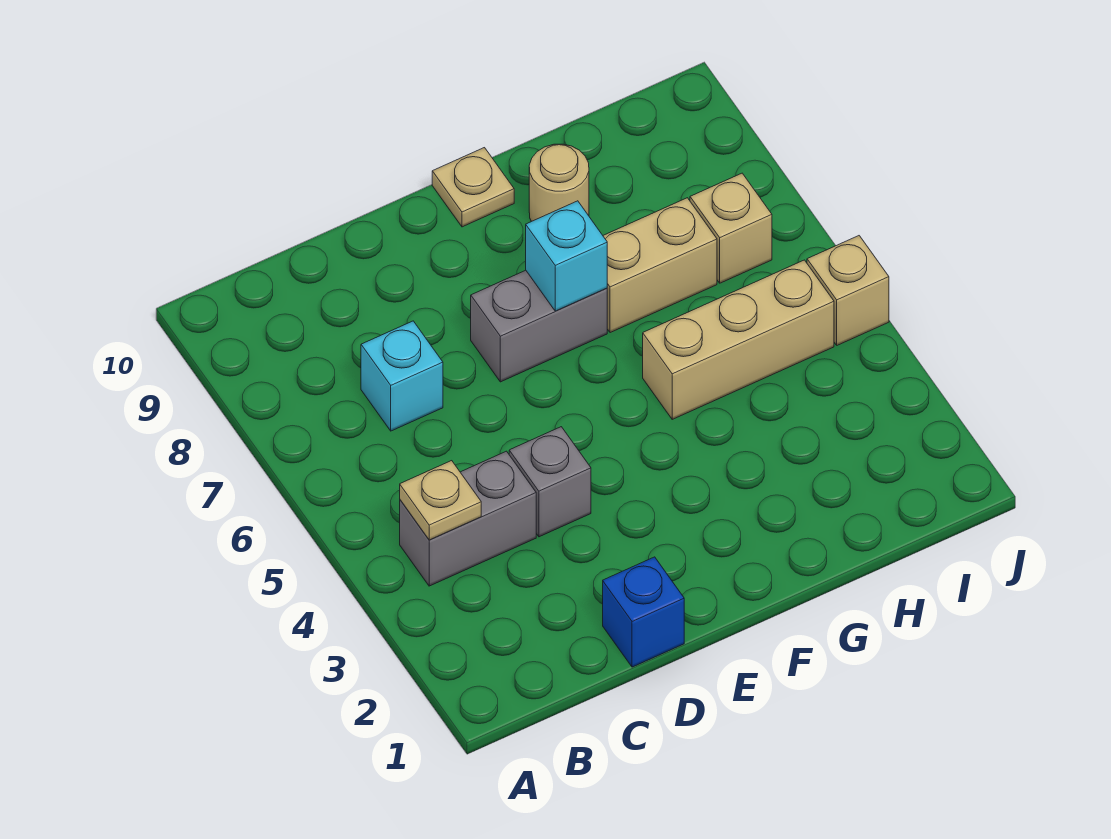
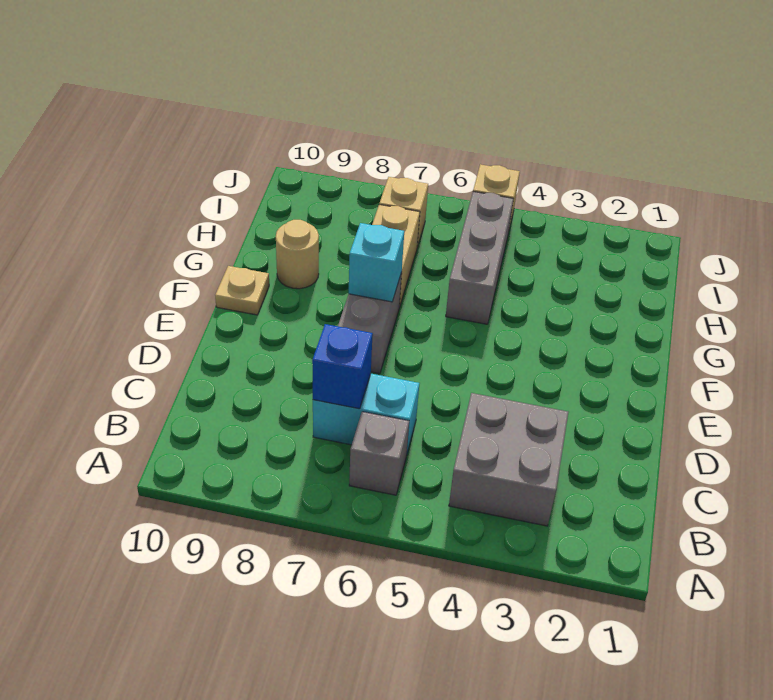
grey 1x2 brick [400,451,536,586] -> grey 2x2 brick [449,393,569,526]
tan 1x1 plate [400,461,481,540] -> none
cyan 1x1 brick [361,321,443,431] -> cyan 1x2 brick [313,374,419,453]
blue 1x1 brick [603,557,684,667] -> blue 1x1 brick moved to [312,324,373,409]
grey 1x1 brick [509,427,591,537] -> grey 1x1 brick moved to [349,412,409,495]
tan 1x3 brick [643,260,834,419] -> grey 1x3 brick [446,192,514,324]

